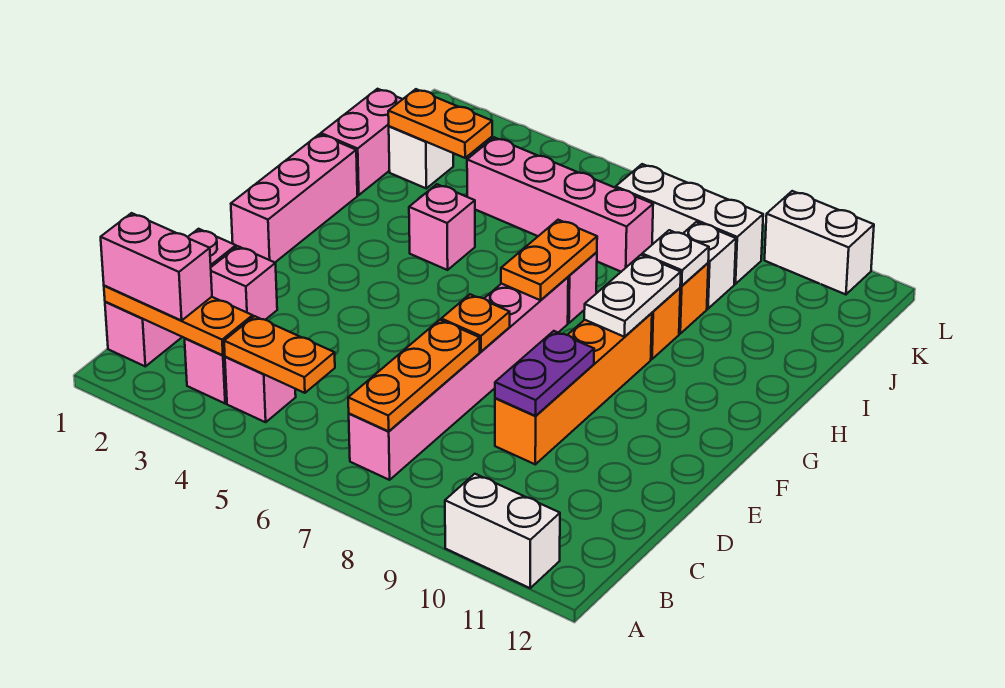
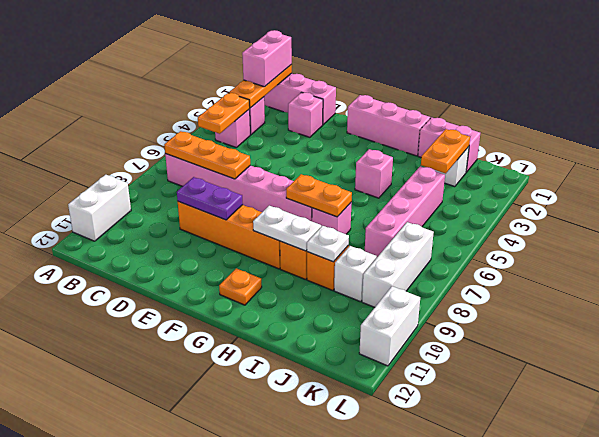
orange 1x1 plate [441,294,510,352] -> orange 1x1 plate moved to [219,268,262,305]

